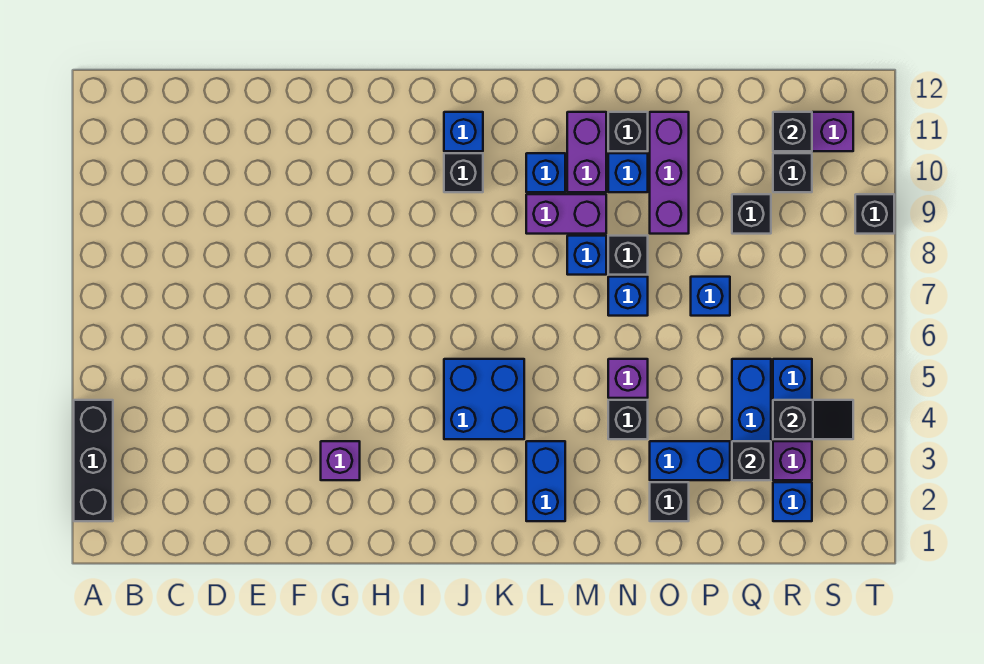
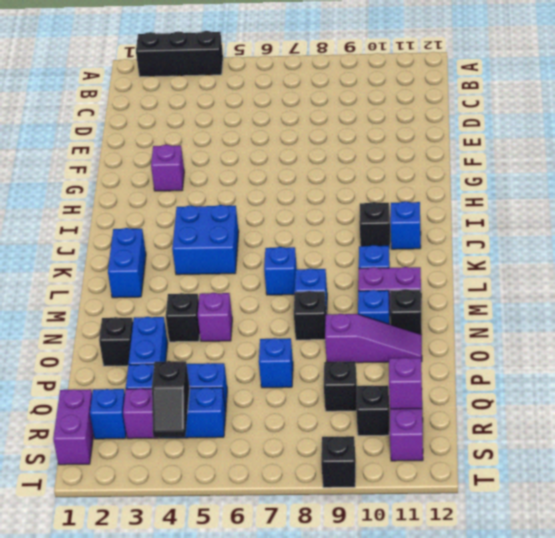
blue 1x2 brick [526,441,565,521] -> blue 1x2 brick turned to [108,228,146,298]
purple 1x2 brick [526,194,606,234] -> purple 1x2 brick moved to [53,389,94,465]
blue 1x1 brick [608,277,648,316] -> blue 1x1 brick moved to [264,247,297,295]
purple 1x3 brick [650,112,689,234] -> purple 1x3 slope [325,314,422,363]
black 1x1 brick [732,441,771,480] -> none
black 1x1 brick [773,112,812,151] -> purple 1x1 brick [389,358,422,409]

